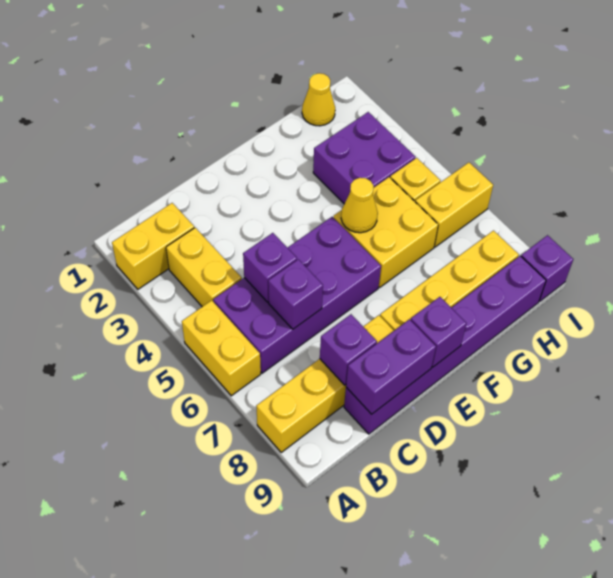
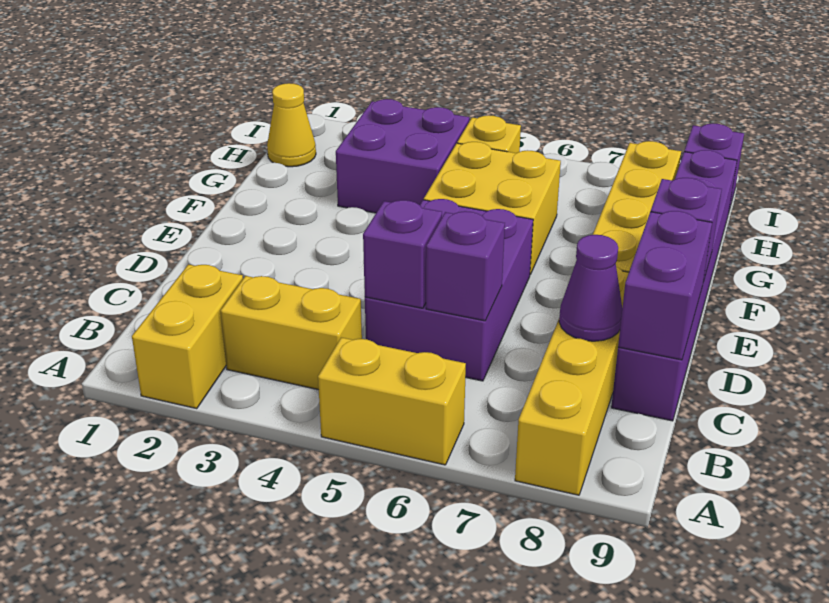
purple 2x4 brick [213,217,381,373] -> purple 2x3 brick [365,199,533,381]
purple 1x1 brick [320,314,377,385] -> purple 1x1 cone [559,235,622,341]
yellow 1x1 cone [341,178,378,233] -> none
yellow 1x2 brick [415,163,493,247] -> none

